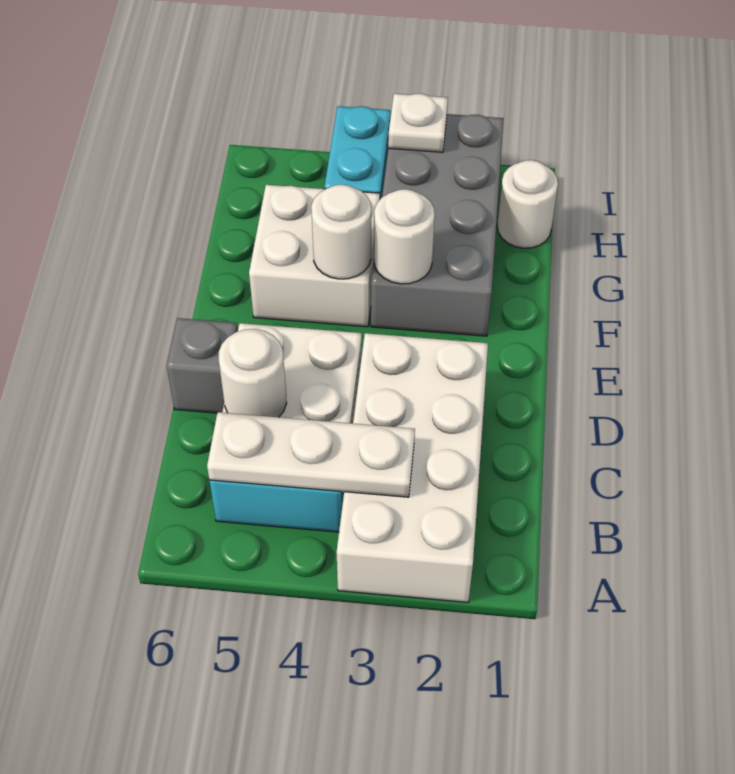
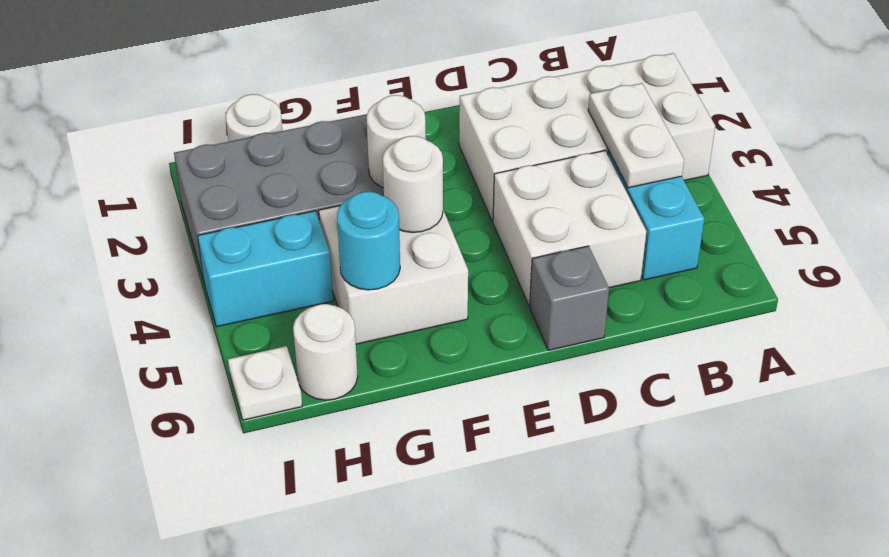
white 1x3 plate [207,412,415,497] -> white 1x2 plate [588,83,684,188]
white 1x1 round brick [219,329,287,417] -> white 1x1 round brick moved to [293,304,358,400]
none -> cyan 1x1 round brick [337,192,400,290]
white 1x1 plate [388,94,448,152] -> white 1x1 plate moved to [228,346,302,420]

